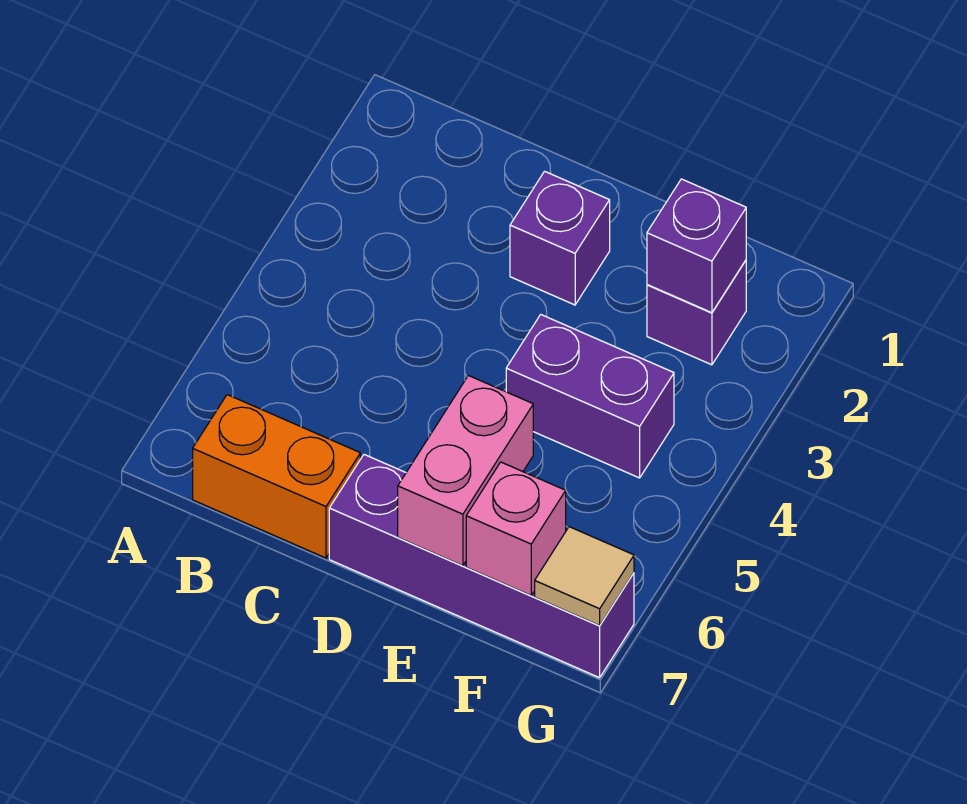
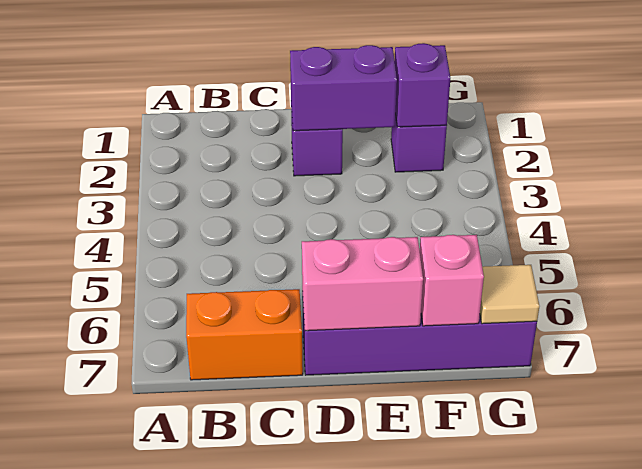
purple 1x2 brick [506,315,674,478] -> purple 1x2 brick moved to [290,45,397,131]
pink 1x2 brick [398,376,533,566] -> pink 1x2 brick turned to [302,237,423,331]

